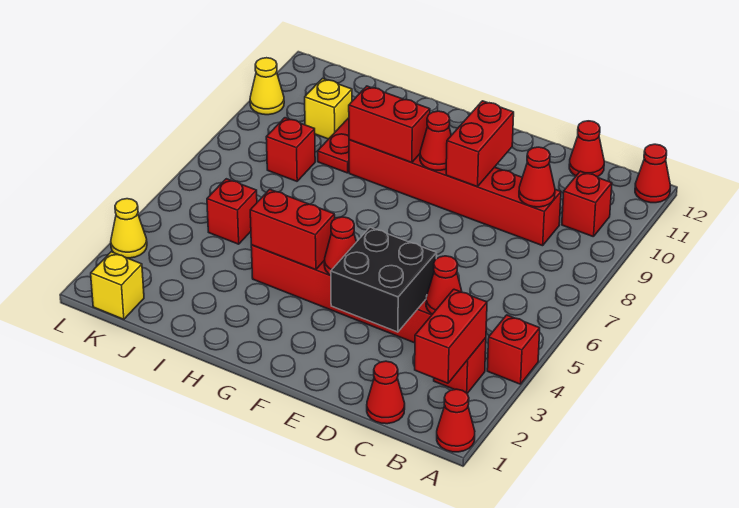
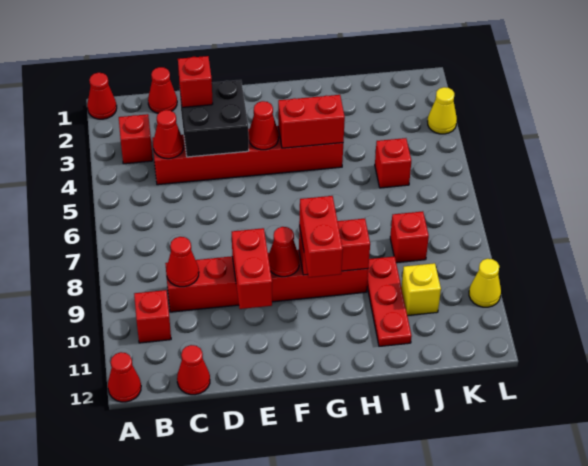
red 1x1 brick [487,315,540,384] -> red 1x1 brick moved to [178,56,213,107]
red 1x2 brick [415,289,487,383] -> red 1x2 brick moved to [299,196,343,277]
yellow 1x1 brick [91,252,144,319] -> none

